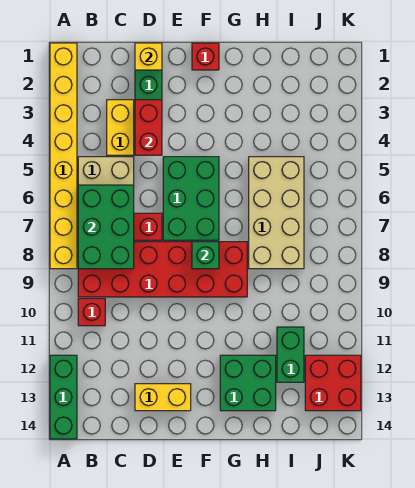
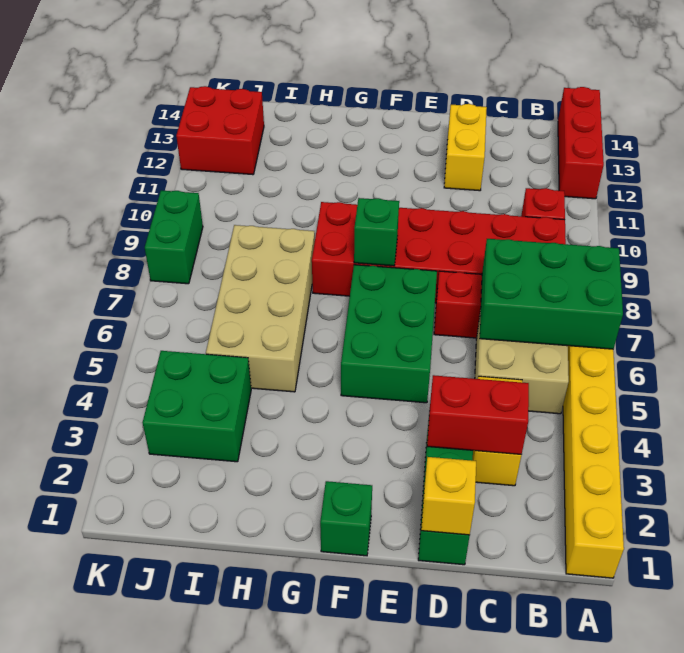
green 1x3 brick [50,355,77,439] -> red 1x3 brick [558,87,604,199]
green 2x3 brick [78,185,134,269] -> green 2x3 brick turned to [480,239,623,349]
red 1x2 brick [135,100,162,155] -> red 1x2 brick turned to [427,375,529,454]
yellow 1x2 brick [135,384,191,411] -> yellow 1x2 brick turned to [444,104,487,191]
red 1x1 brick [192,43,219,70] -> green 1x1 brick [320,481,372,556]
green 2x2 brick [220,355,276,411] -> green 2x2 brick moved to [143,351,251,462]
green 1x2 brick [277,327,304,382] -> green 1x2 brick moved to [145,190,203,284]

